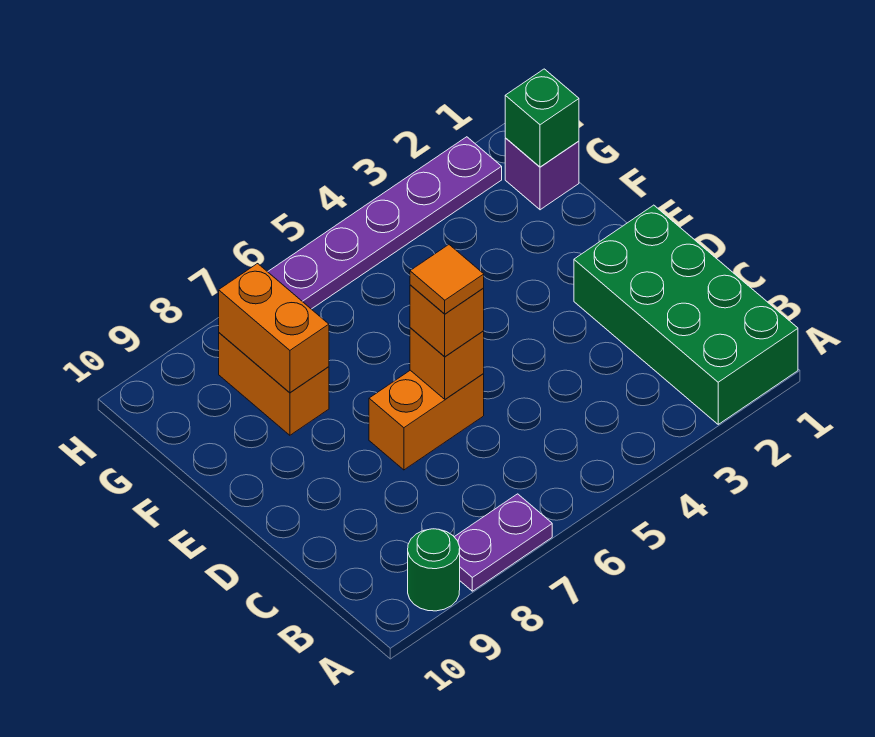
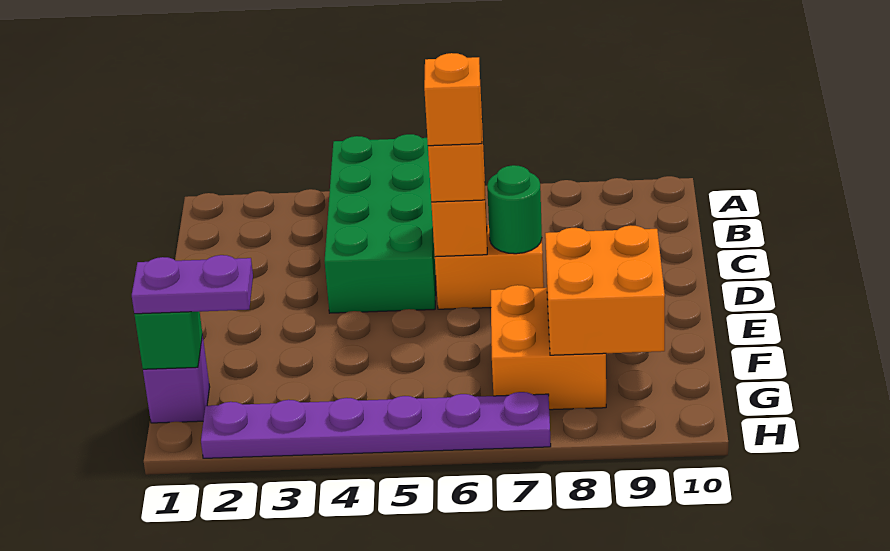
green 2x4 brick [574,205,798,424] -> green 2x4 brick moved to [325,134,436,313]
purple 1x2 plate [455,494,552,591] -> purple 1x2 plate moved to [132,255,253,314]
green 1x1 round brick [408,529,460,611] -> green 1x1 round brick moved to [487,165,542,254]
orange 1x1 tile [410,245,484,314] -> orange 1x1 brick [424,53,482,146]
orange 1x2 brick [219,333,329,435] -> orange 2x2 brick [491,285,606,410]
orange 1x2 brick [219,264,329,393] -> orange 2x2 brick [545,225,665,355]

